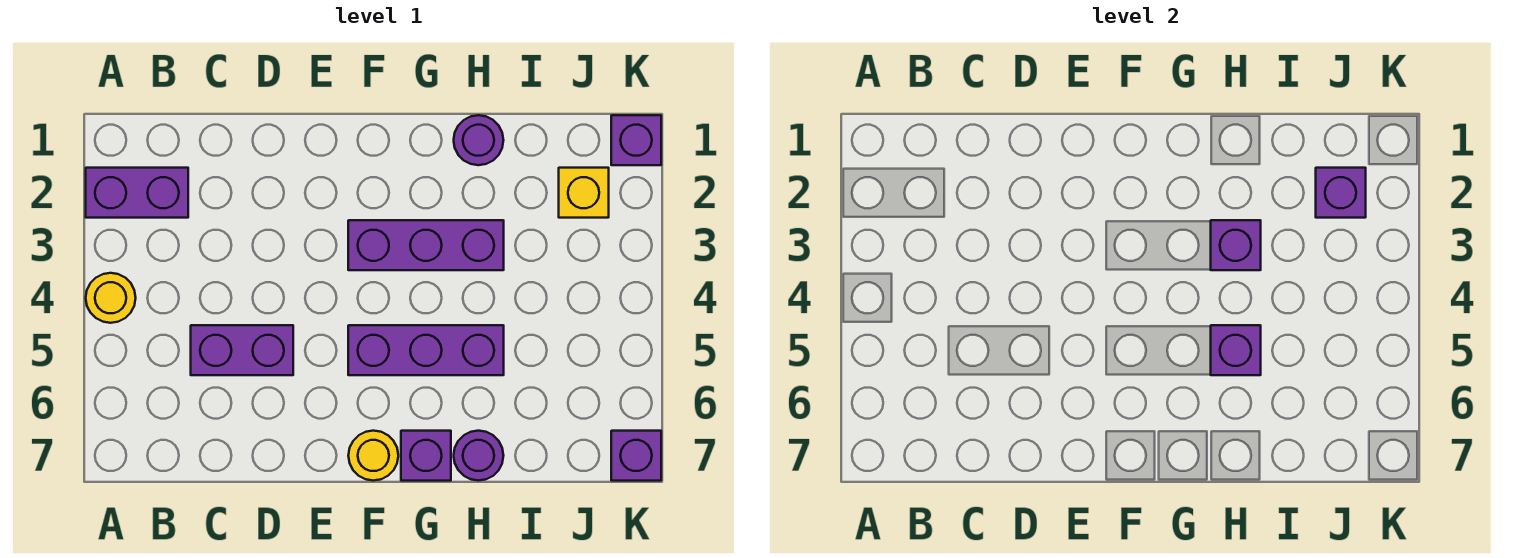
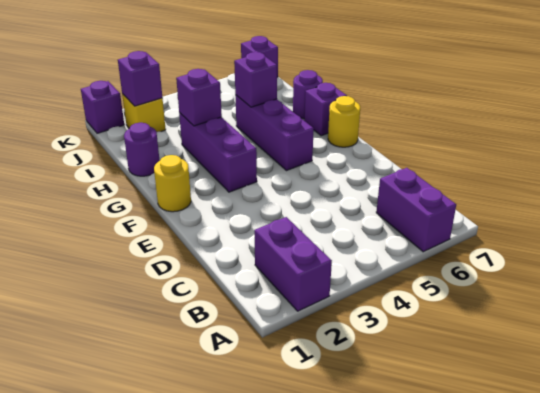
yellow 1x1 round brick [86,273,136,323] -> yellow 1x1 round brick moved to [154,155,191,212]
purple 1x2 brick [191,325,293,375] -> purple 1x2 brick moved to [376,168,456,252]

